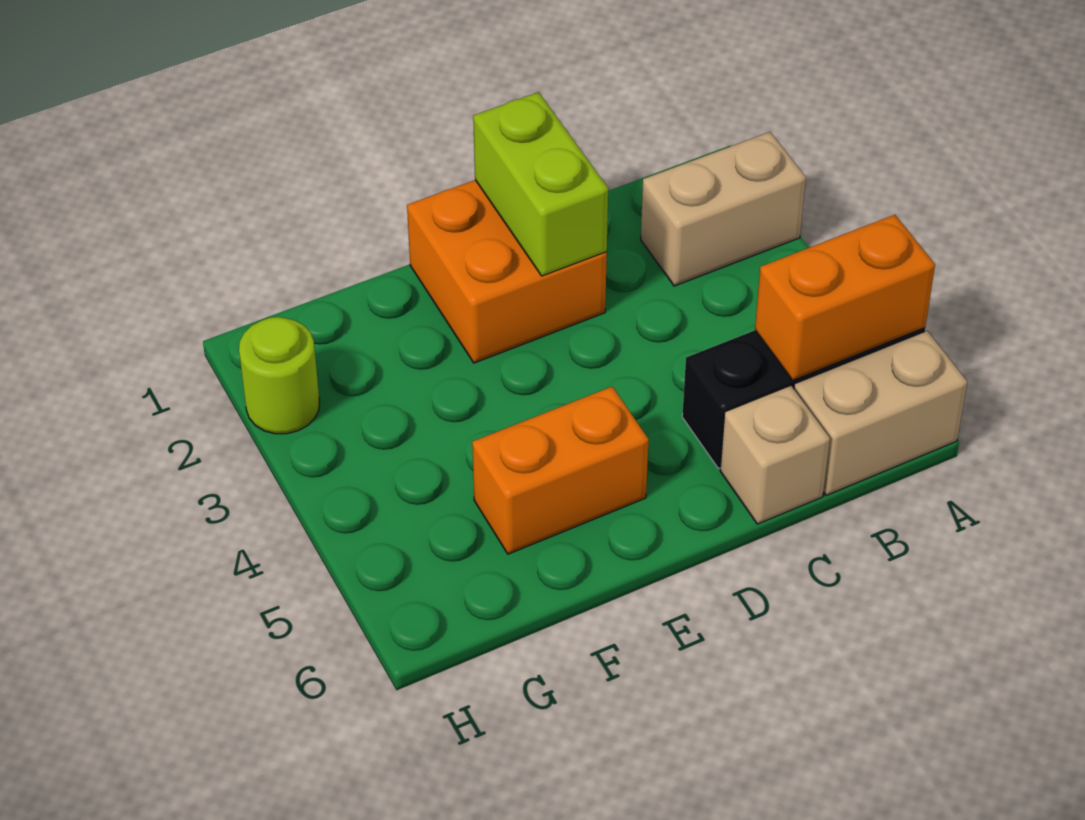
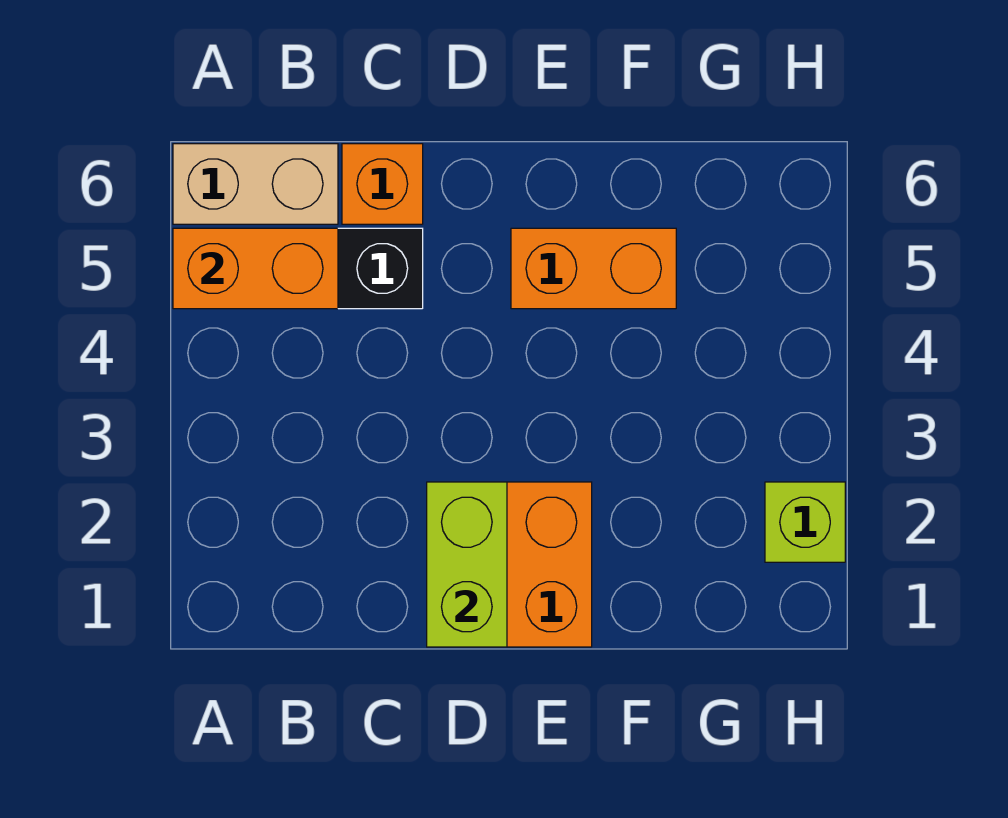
tan 1x2 brick [641,132,806,286] -> none
tan 1x1 brick [720,386,830,524] -> orange 1x1 brick [342,144,423,224]
lime 1x1 round brick [239,317,319,434] -> lime 1x1 brick [765,482,845,562]

